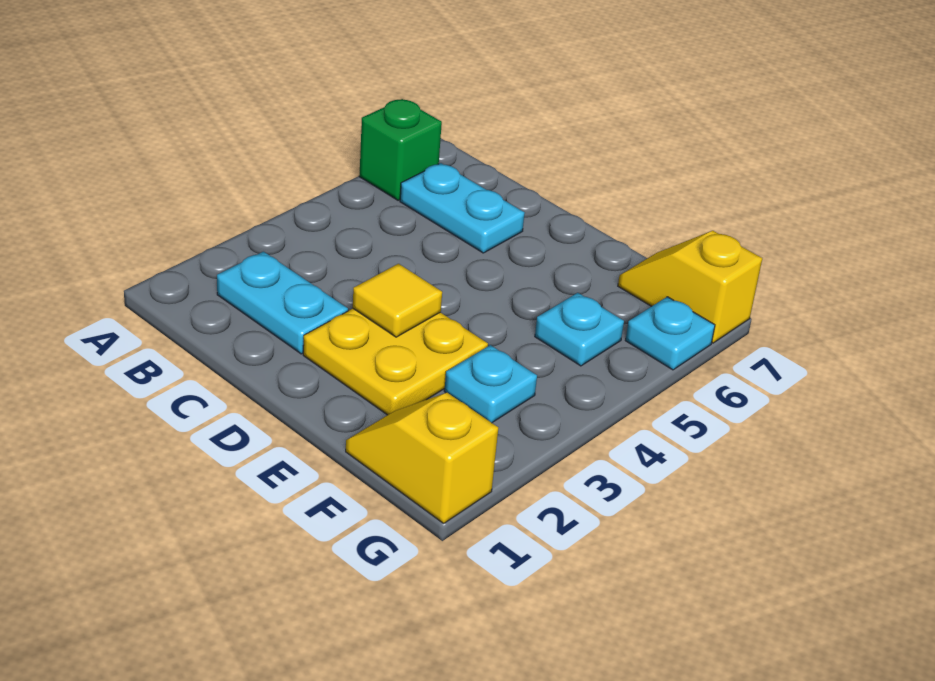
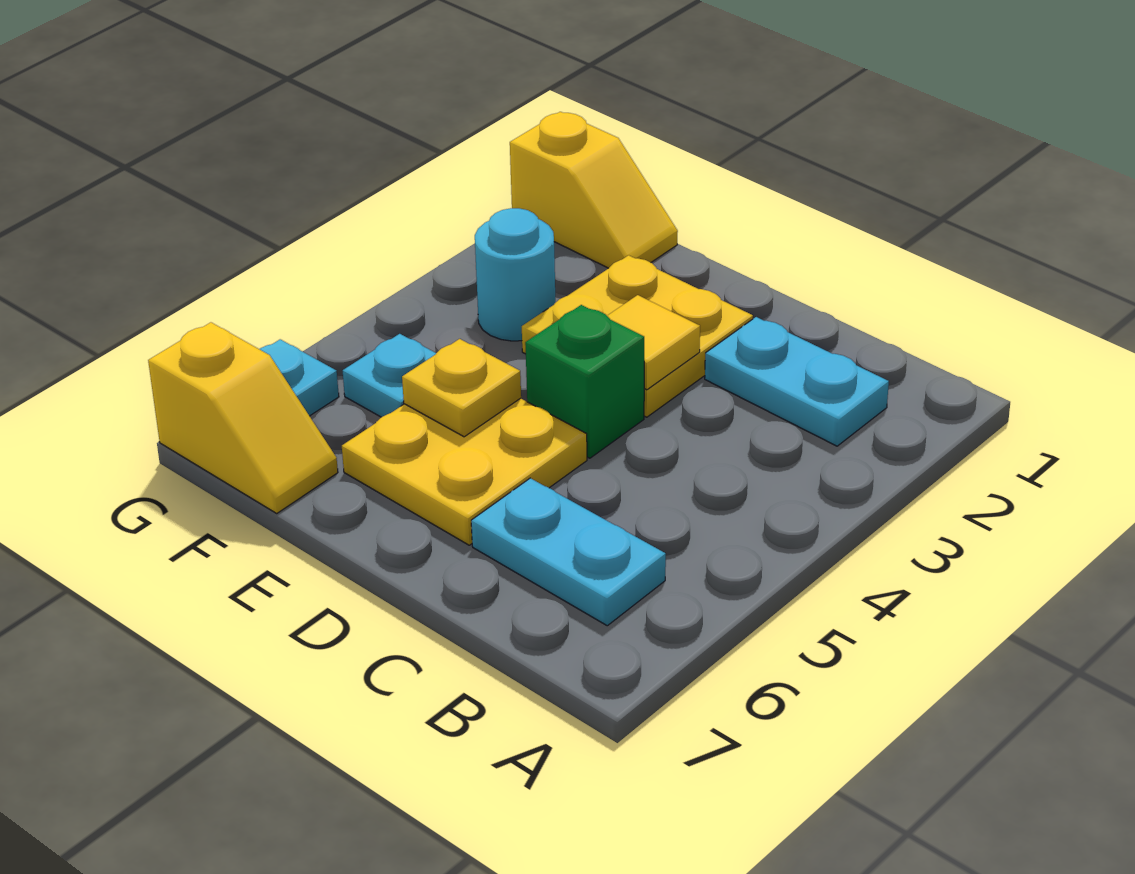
green 1x1 brick [359,99,442,200] -> green 1x1 brick moved to [525,305,644,458]
none -> yellow 2x2 plate [342,398,587,545]
none -> yellow 1x1 plate [402,339,521,437]
cyan 1x1 plate [444,345,537,423] -> cyan 1x1 round brick [475,208,556,341]

